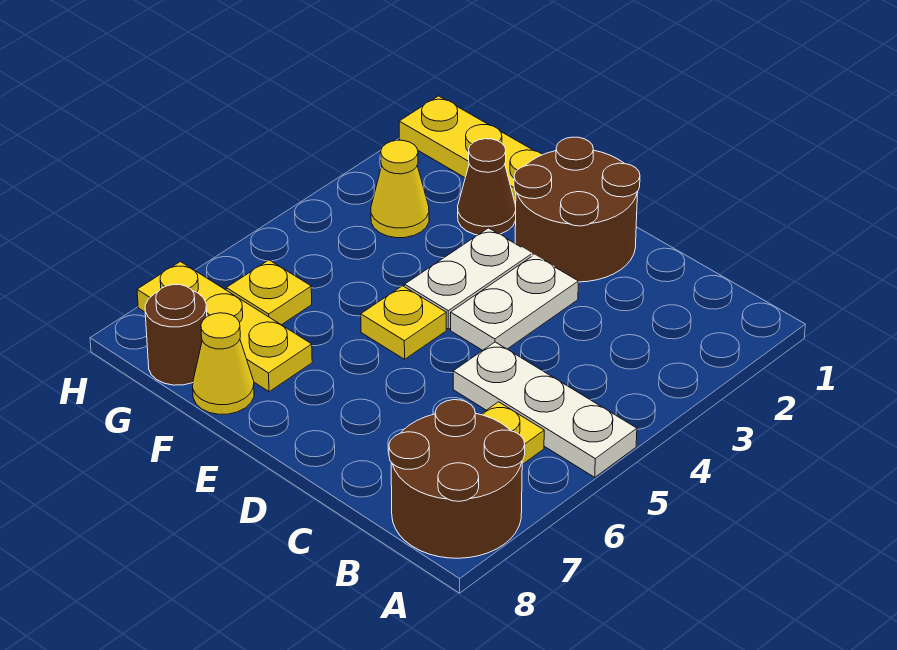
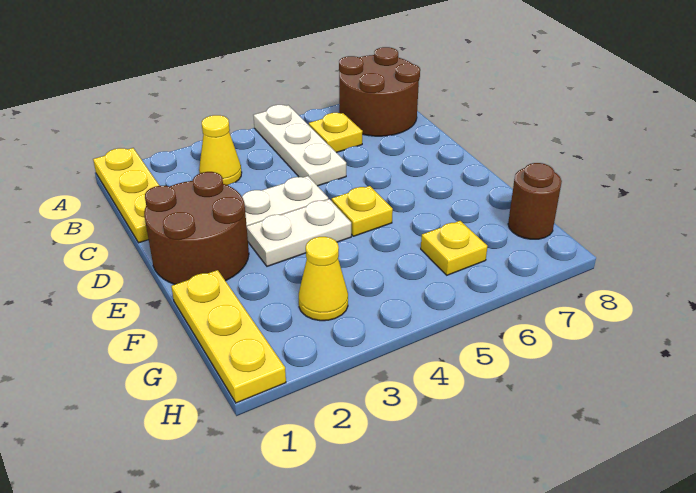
brown 1x1 cone [458,139,516,235] -> none
yellow 1x3 plate [137,262,312,392] -> yellow 1x3 plate moved to [93,148,159,243]
yellow 1x1 cone [193,313,254,414] -> yellow 1x1 cone moved to [199,115,242,185]

